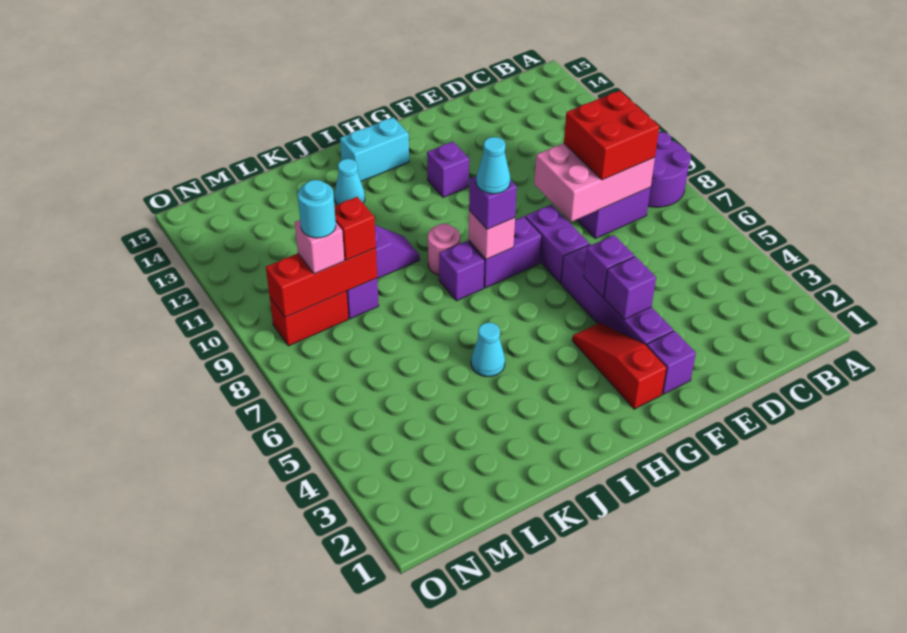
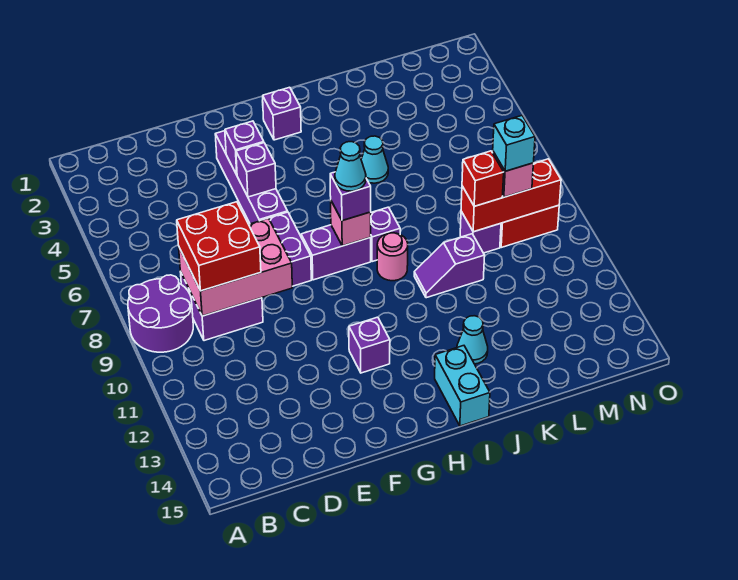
purple 1x1 brick [647,331,696,394] -> purple 1x1 brick moved to [263,87,301,140]
red 1x3 slope [572,323,667,409] -> none
cyan 1x2 brick [340,117,409,181] -> cyan 1x2 brick turned to [435,346,490,426]
cyan 1x1 round brick [298,180,336,238] -> cyan 1x1 brick [493,116,535,171]

